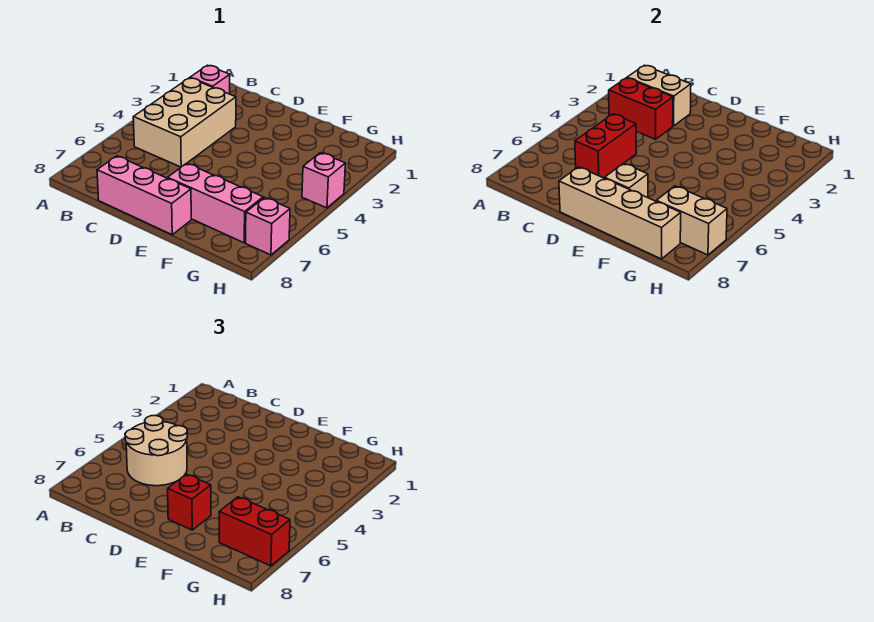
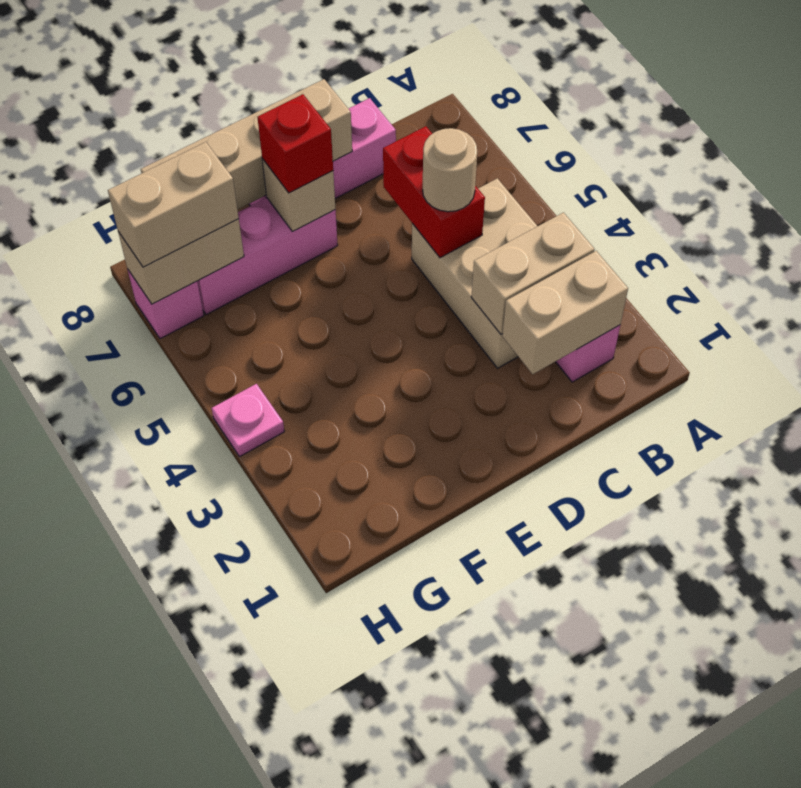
red 1x2 brick [609,78,673,139] -> tan 1x2 brick [471,213,595,334]
tan 2x2 round brick [125,416,188,486] -> tan 1x1 round brick [423,128,477,212]
red 1x2 brick [219,497,290,566] -> tan 1x2 brick [108,142,239,267]
pink 1x1 brick [302,153,345,208] -> pink 1x1 plate [212,384,284,457]

